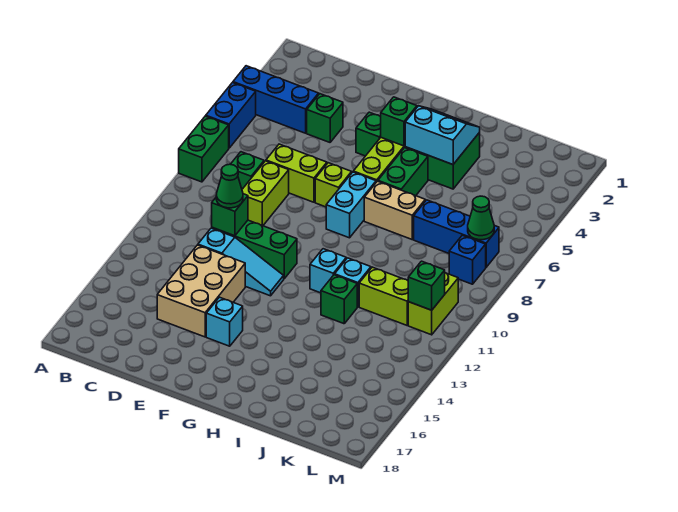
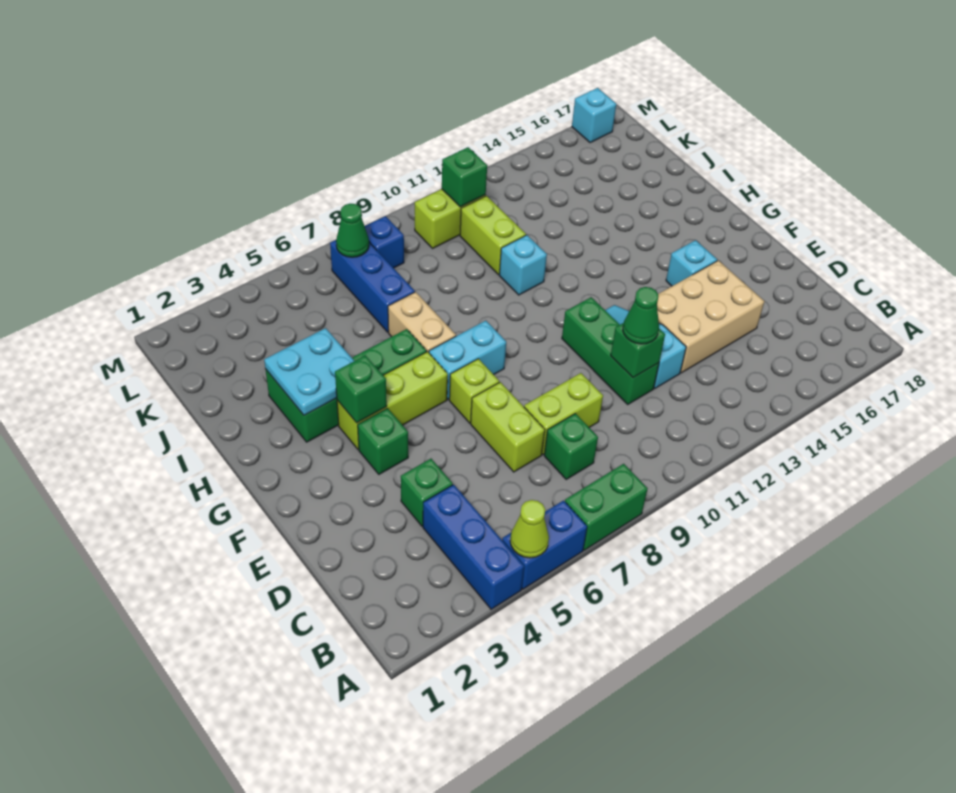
none -> lime 1x1 cone [510,500,549,558]
cyan 2x2 slope [405,106,480,165] -> cyan 2x2 plate [264,328,354,415]
cyan 1x1 brick [310,249,346,293] -> cyan 1x1 brick moved to [572,88,616,143]
green 1x1 brick [321,275,357,324] -> none

